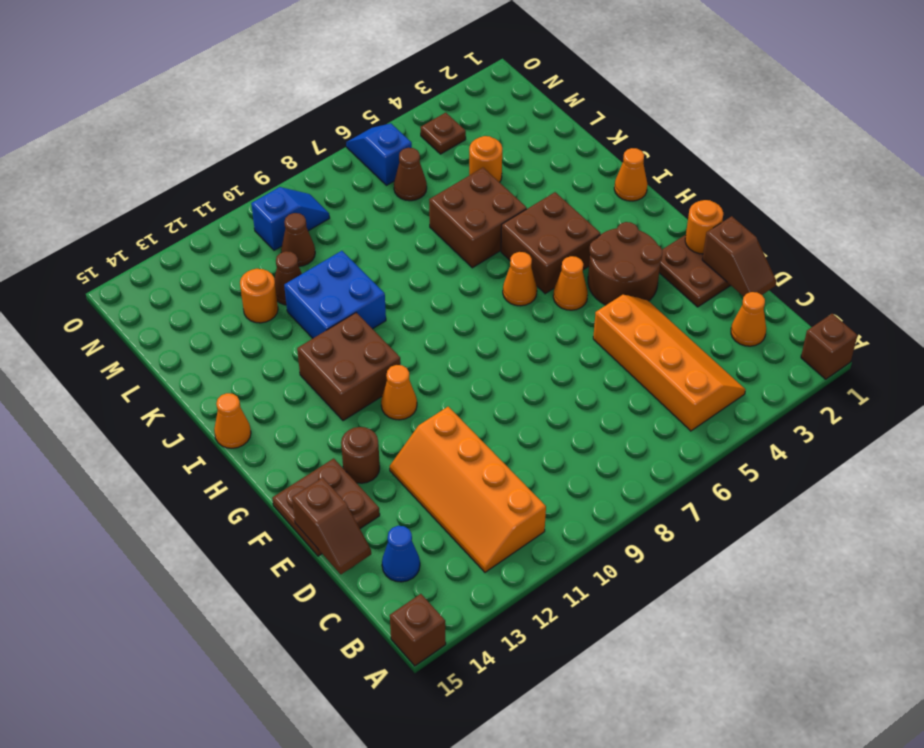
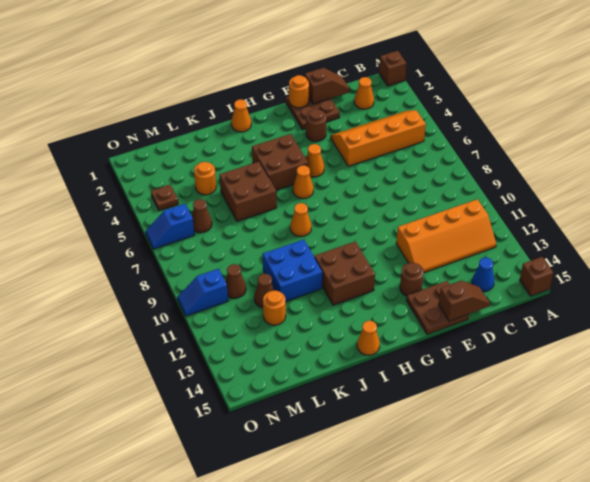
brown 2x2 round brick [588,222,663,305] -> brown 1x1 round brick [306,109,326,142]
orange 1x1 cone [381,365,417,420] -> orange 1x1 cone moved to [290,203,311,236]
blue 1x2 slope [251,187,330,250] -> blue 1x2 slope turned to [177,269,228,316]

